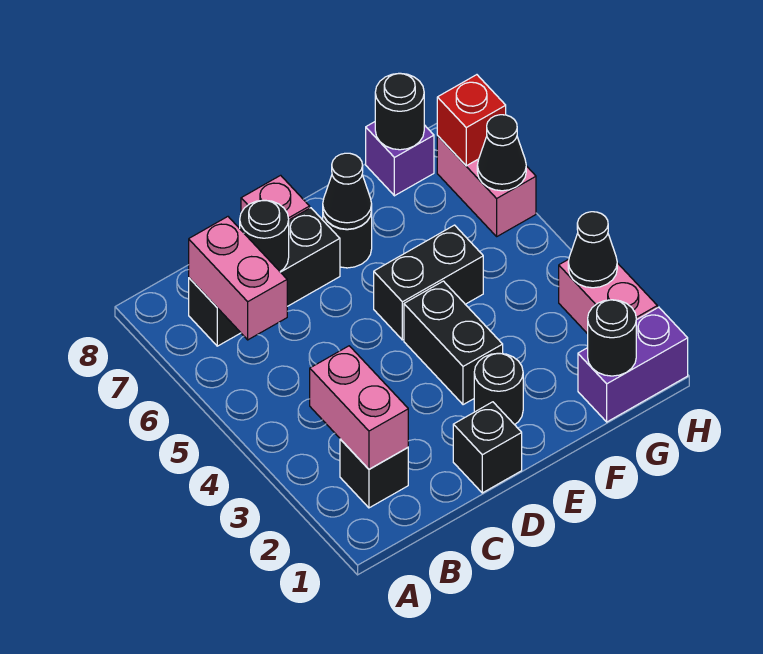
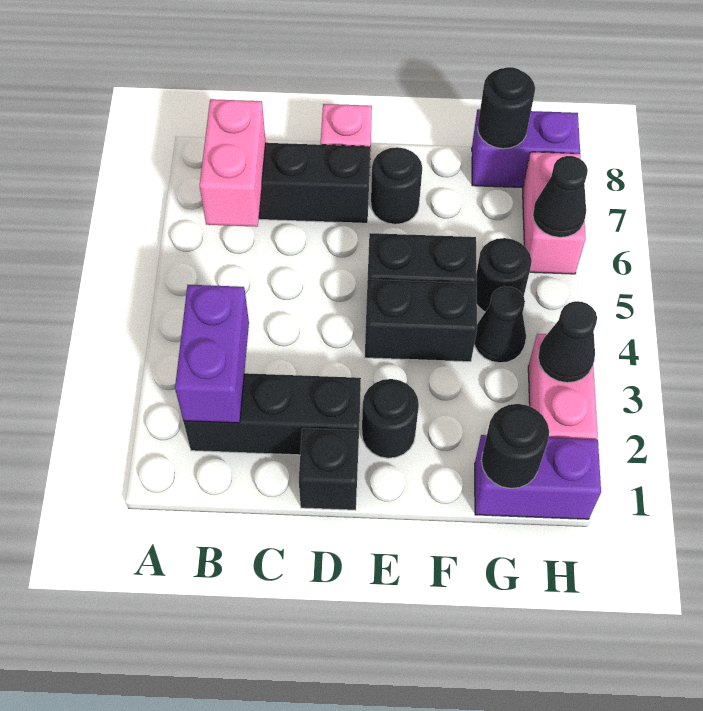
black 1x1 brick [340,439,408,508] -> black 1x3 brick [183,373,361,455]
pink 1x2 brick [310,346,408,469] -> purple 1x2 brick [175,285,249,423]
black 1x1 round brick [240,200,289,271] -> black 1x1 round brick moved to [476,238,532,312]
black 1x2 brick [404,281,503,405] -> black 1x2 brick turned to [365,279,477,362]
black 1x1 cone [323,153,372,229] -> black 1x1 cone moved to [474,286,526,363]
purple 1x1 brick [366,122,434,196] -> purple 1x2 brick [472,109,580,188]
red 1x1 brick [437,75,506,166] -> none

